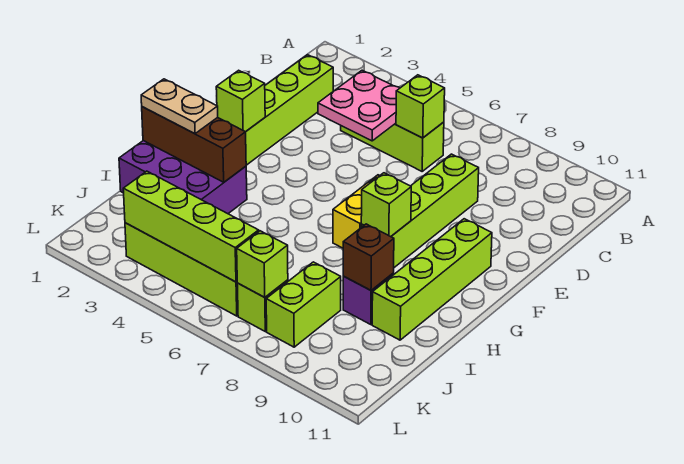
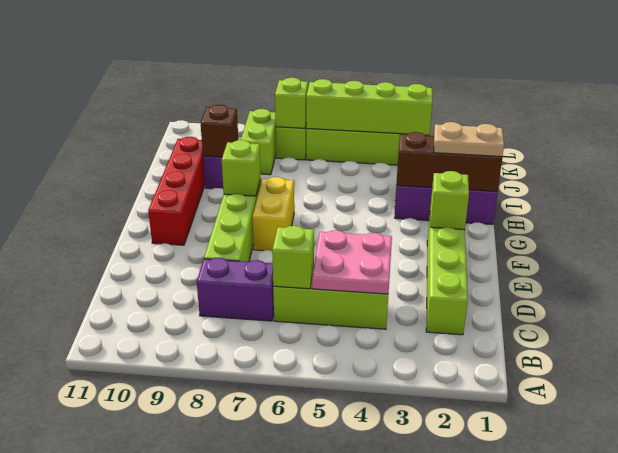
none -> purple 1x2 brick [197,258,274,321]
lime 1x4 brick [372,219,492,340] -> red 1x4 brick [148,137,205,245]

